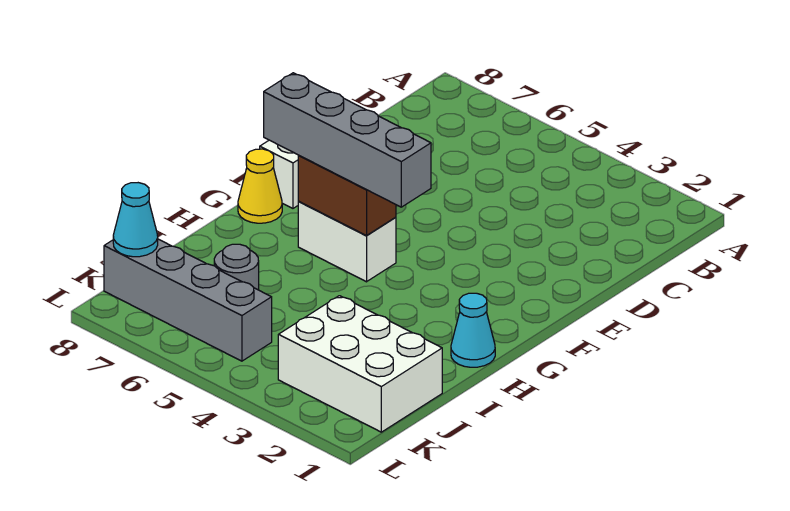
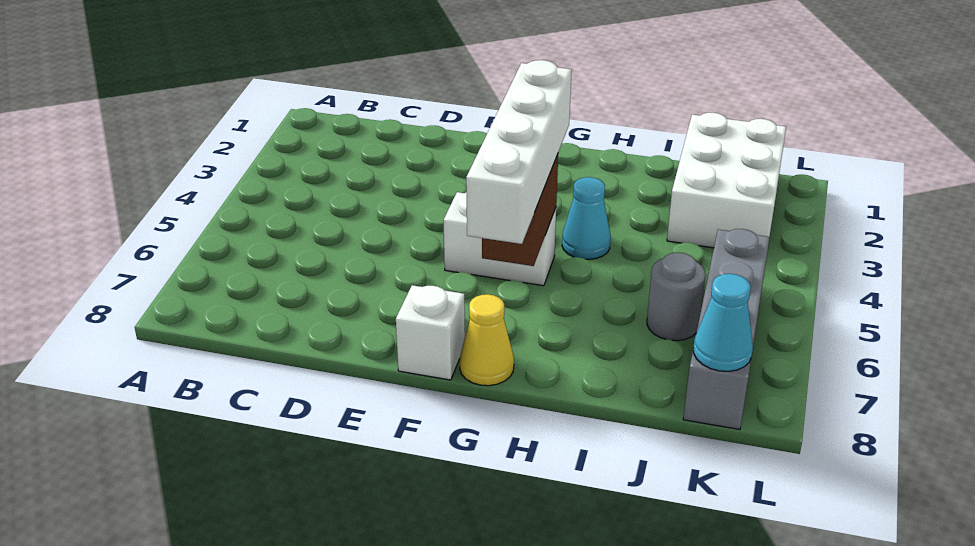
grey 1x4 brick [264,73,431,207] -> white 1x4 brick [466,60,572,244]
white 1x2 brick [298,202,396,282] -> white 1x2 brick turned to [443,192,556,286]
cyan 1x1 cone [451,293,495,367] -> cyan 1x1 cone moved to [562,177,611,259]

